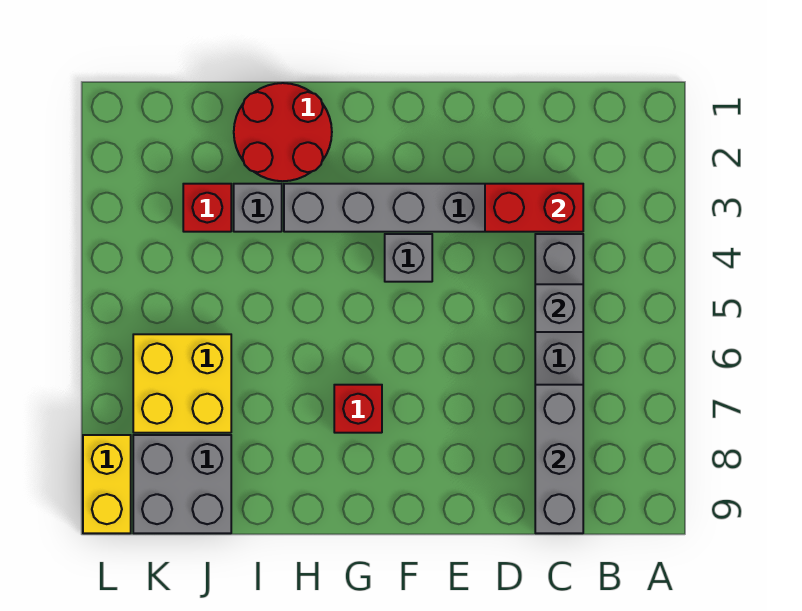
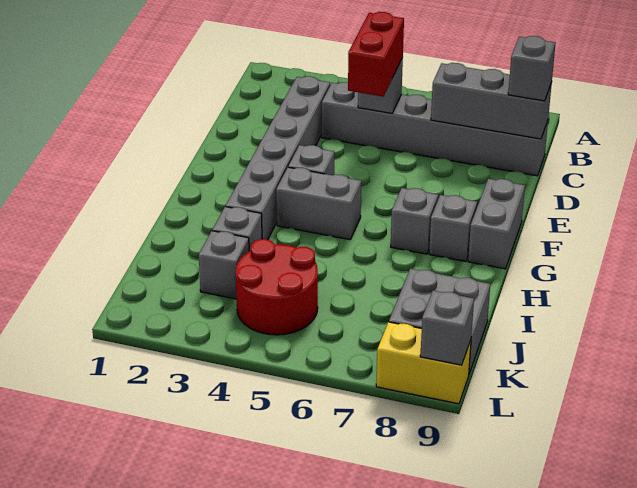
red 1x2 brick [485,184,583,232] -> red 1x2 brick moved to [348,12,404,97]
none -> grey 1x1 brick [508,36,556,101]
none -> grey 1x2 brick [468,179,525,269]
none -> grey 1x2 brick [276,167,361,240]
red 1x1 brick [334,385,382,433] -> grey 1x1 brick [391,188,438,254]
none -> grey 1x1 brick [429,195,477,261]
red 2x2 round brick [234,83,332,181] -> red 2x2 round brick moved to [236,239,318,335]
red 1x1 brick [183,184,231,232] -> grey 1x1 brick [199,231,249,299]
yellow 2x2 brick [133,334,231,433] -> none
none -> grey 1x1 brick [420,291,474,365]

